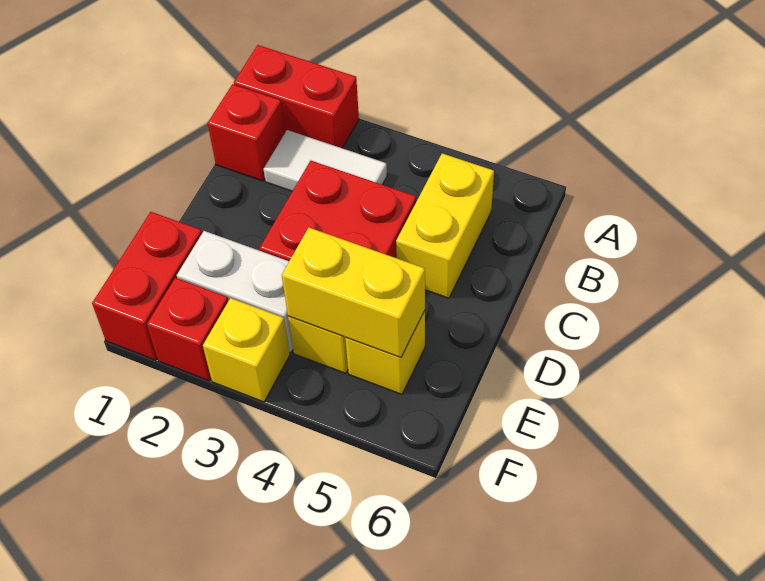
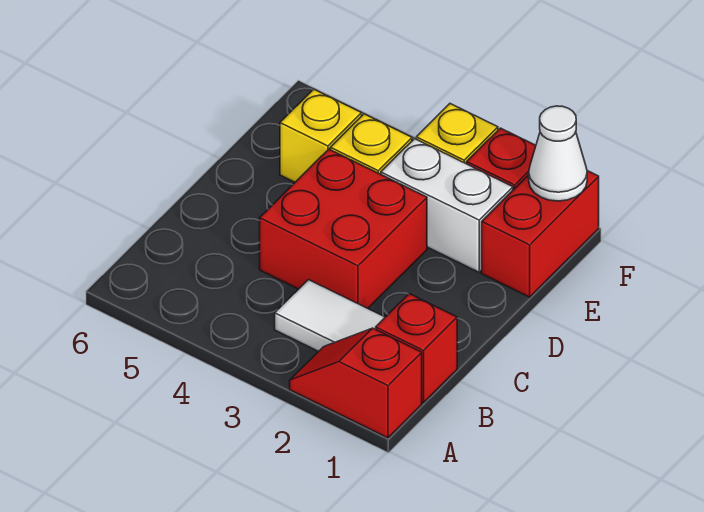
red 1x2 brick [234,45,359,148] -> red 1x2 slope [290,328,422,438]
yellow 1x2 brick [396,154,494,298] -> none
yellow 1x2 brick [282,228,425,358] -> none
none -> white 1x1 cone [529,106,587,201]

